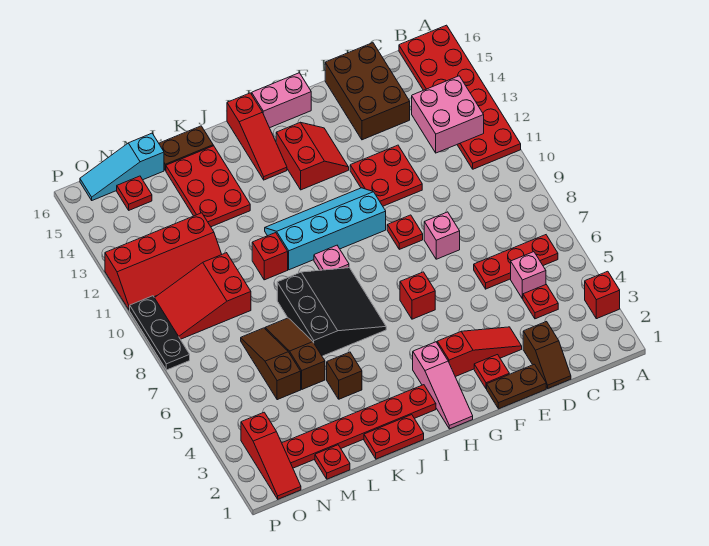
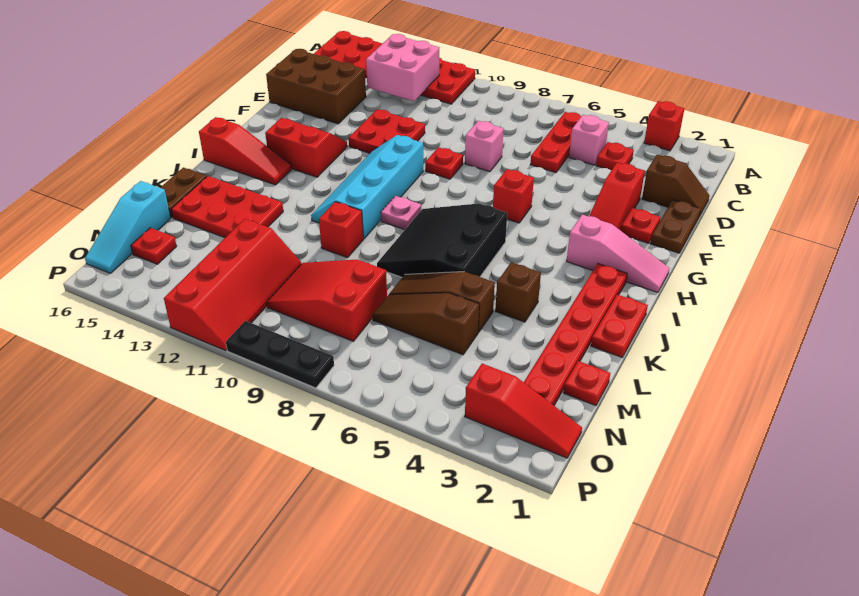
red 1x3 slope [437,327,522,377] -> red 1x3 slope turned to [589,162,645,231]
pink 1x2 brick [252,73,311,128] -> none
black 3x3 slope [277,268,386,356] -> black 3x3 slope turned to [377,204,507,277]
red 2x3 slope [155,253,251,339] -> red 2x3 slope turned to [267,259,387,341]

